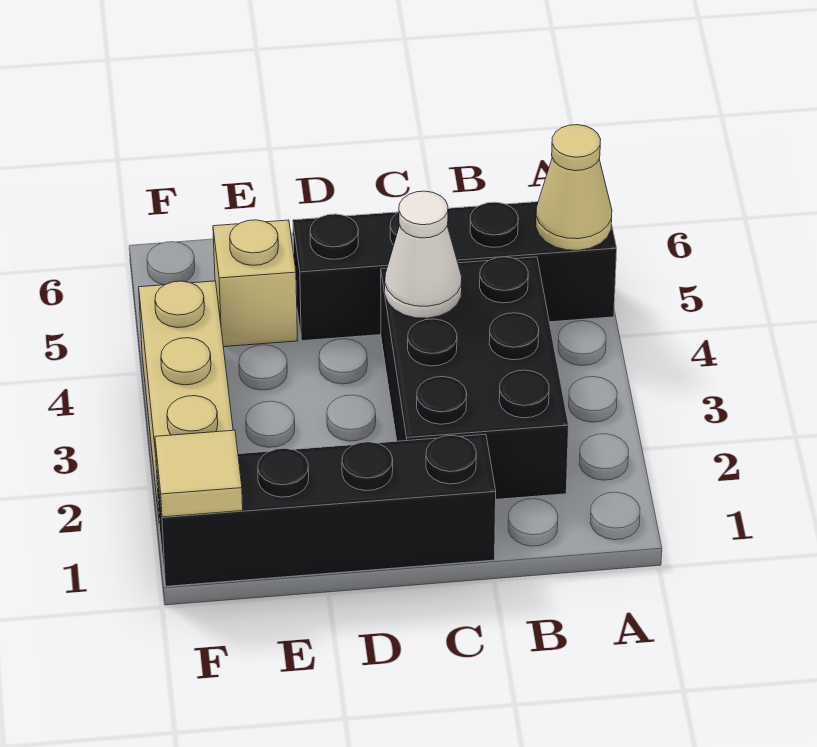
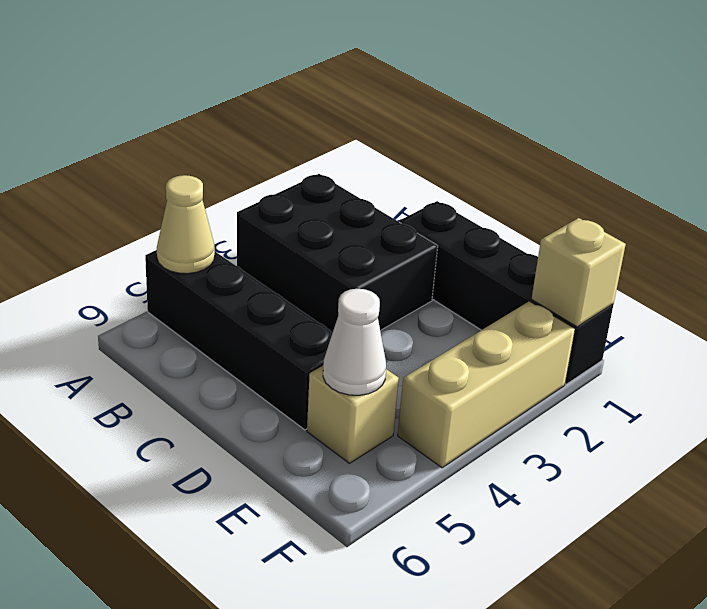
black 2x3 brick [381,257,569,499] -> black 2x3 brick turned to [237,174,438,332]
white 1x1 cone [385,191,462,318] -> white 1x1 cone moved to [323,289,386,395]
tan 1x1 tile [155,430,243,517] -> tan 1x1 brick [532,218,626,327]

